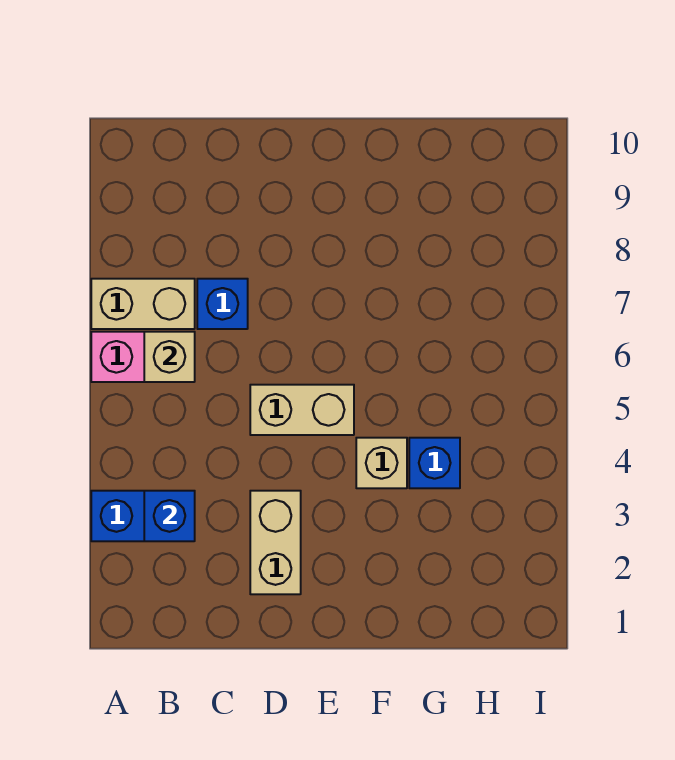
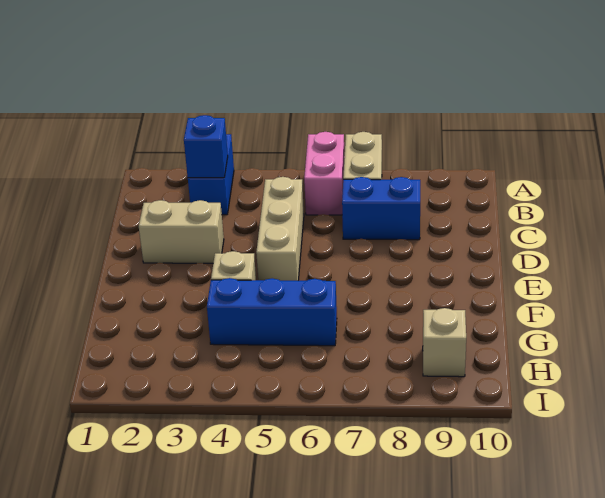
tan 1x1 brick [144,332,195,382] -> tan 1x1 brick moved to [423,308,466,377]
blue 1x1 brick [197,279,248,329] -> blue 1x2 brick [342,177,420,240]
tan 1x2 brick [250,385,354,435] -> tan 1x3 brick [256,177,304,281]
blue 1x1 brick [409,438,460,488] -> blue 1x3 brick [207,278,337,346]

